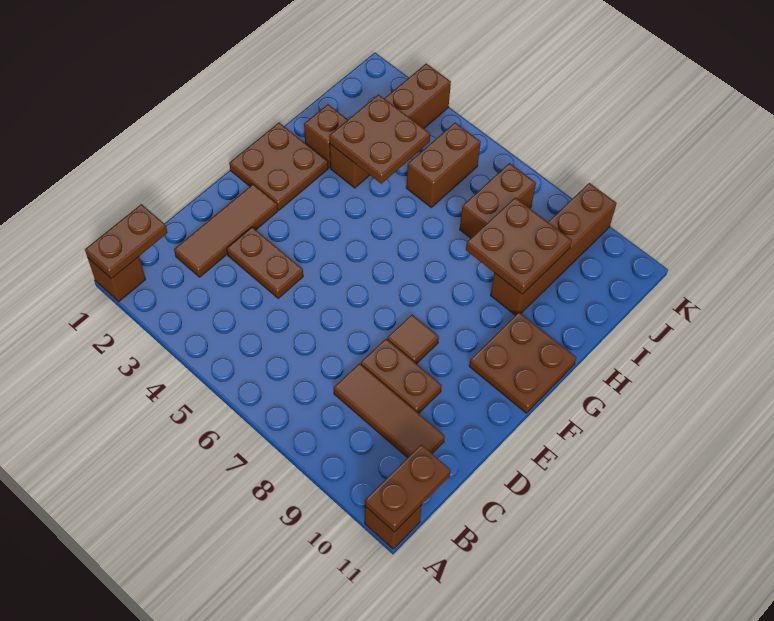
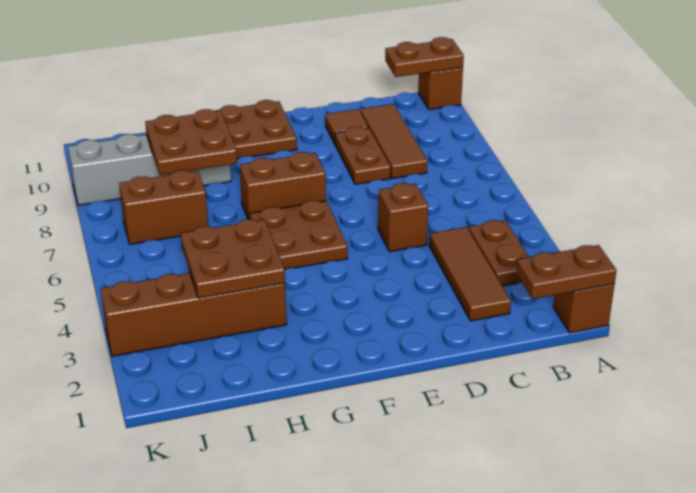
brown 1x3 tile [174,184,278,277] -> brown 1x3 tile turned to [429,227,511,321]
brown 1x2 plate [227,227,303,298] -> brown 1x2 plate moved to [469,220,529,286]
brown 1x1 tile [387,315,439,364] -> brown 1x1 tile moved to [325,109,369,144]
brown 2x2 plate [229,123,328,210] -> brown 2x2 plate moved to [250,201,348,269]
brown 1x1 brick [304,104,348,168] -> brown 1x1 brick moved to [378,183,428,252]
brown 1x4 brick [491,183,617,315] -> grey 1x4 brick [68,134,231,205]
brown 1x2 brick [406,123,481,207] -> brown 1x2 brick moved to [240,152,326,219]

